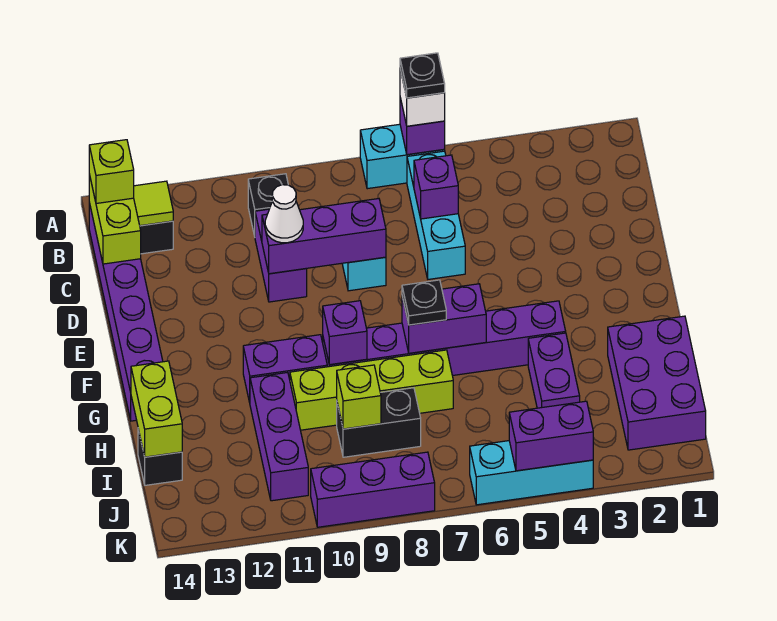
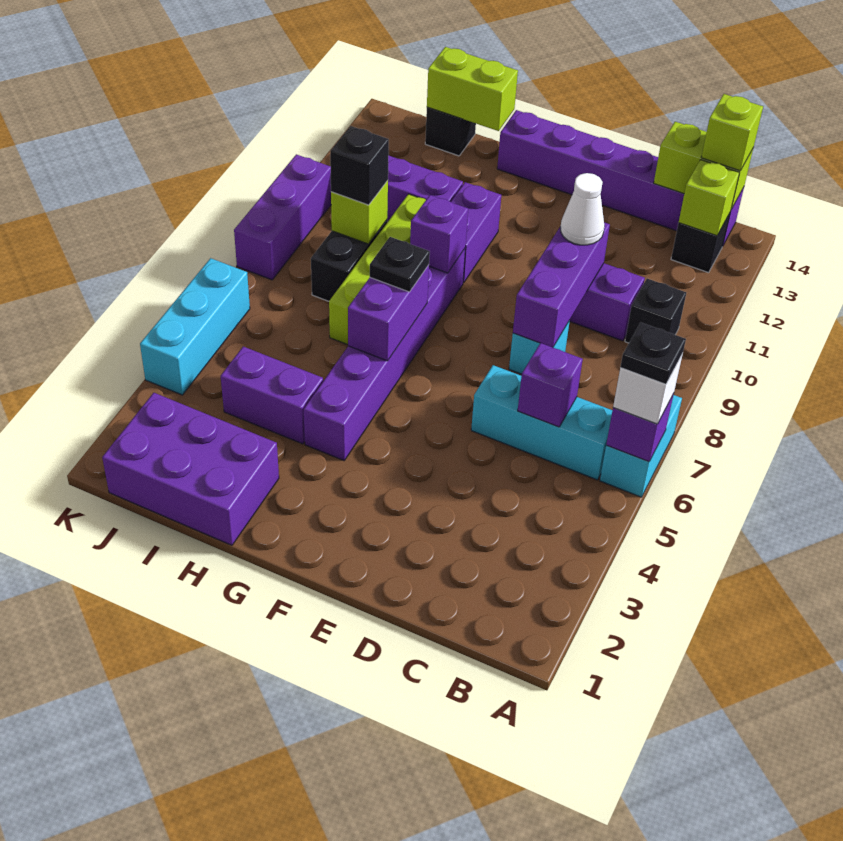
lime 1x1 tile [134,181,173,226] -> lime 1x1 brick [679,160,739,236]
none -> black 1x1 brick [330,126,389,205]
purple 1x2 brick [509,401,593,471] -> none

